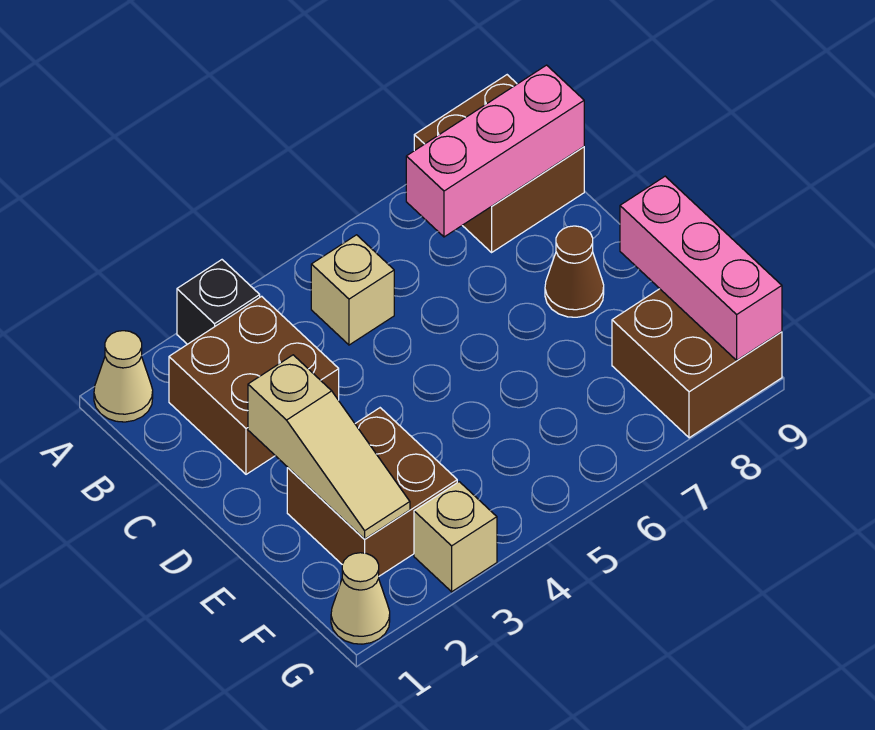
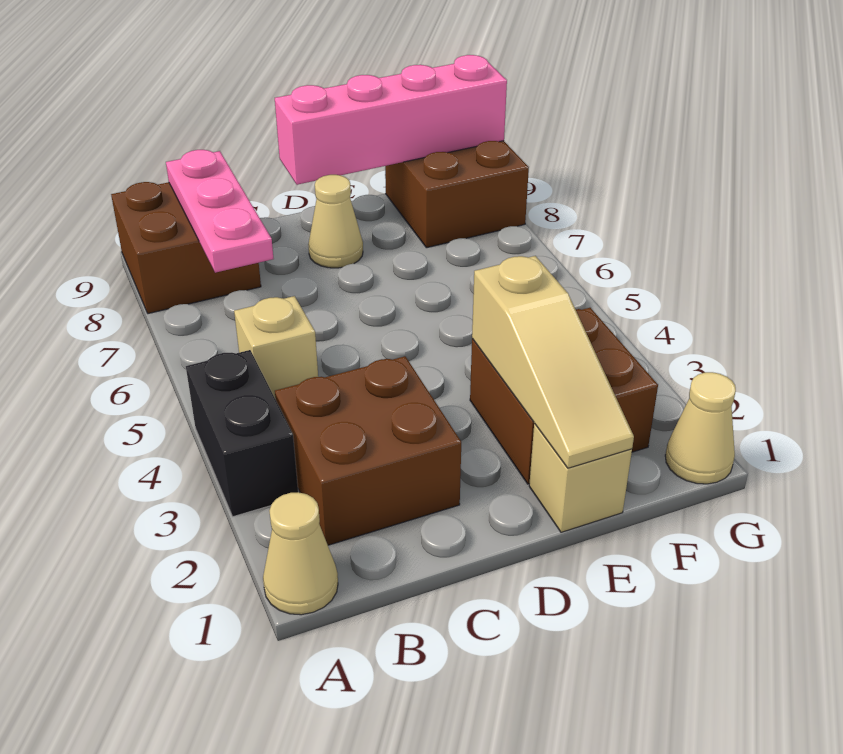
black 1x1 brick [177,260,260,344] -> black 1x2 brick [186,350,298,517]
pink 1x3 brick [406,65,584,237] -> pink 1x3 plate [166,150,274,273]
tan 1x3 slope [248,355,410,539] -> tan 1x3 slope turned to [472,256,634,468]
brown 1x1 cone [545,226,604,317] -> tan 1x1 cone [308,175,363,268]
pink 1x3 brick [620,176,782,360] -> pink 1x4 brick [275,55,507,185]
tan 1x1 brick [414,482,497,592] -> tan 1x1 brick moved to [529,424,632,532]

